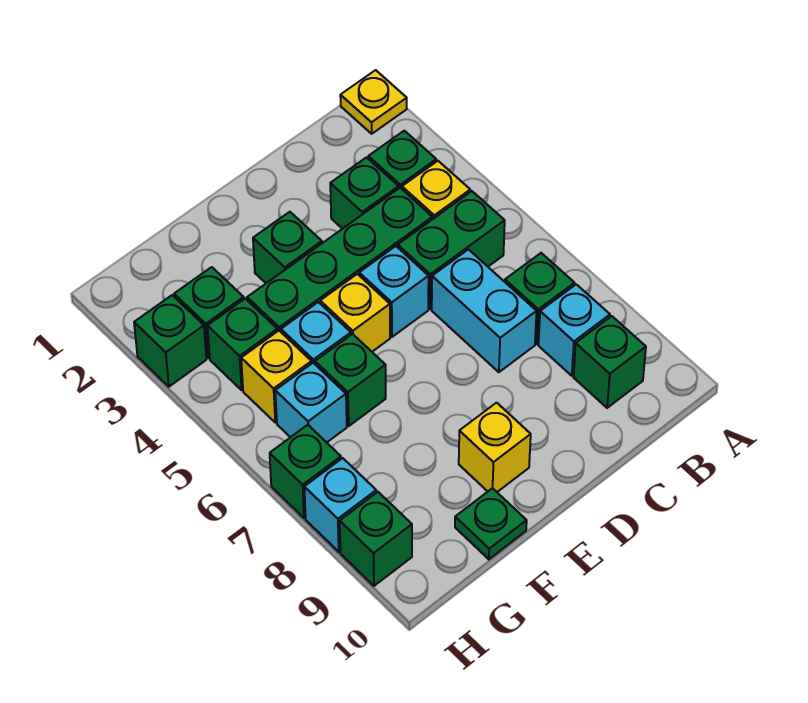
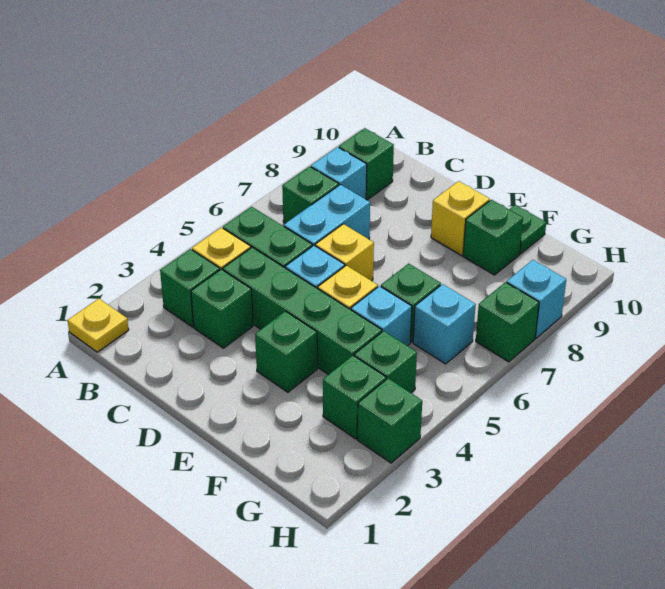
yellow 1x1 brick [241,331,312,423] -> yellow 1x1 brick moved to [315,224,374,281]
green 1x1 brick [340,492,412,586] -> green 1x1 brick moved to [463,200,523,275]

